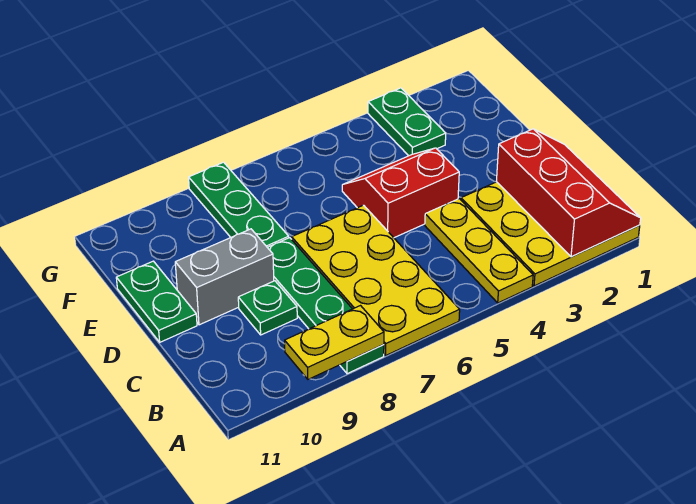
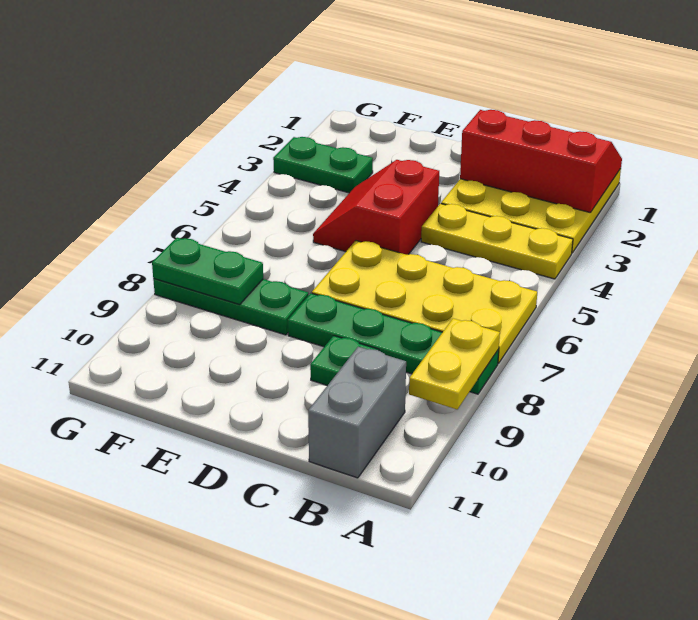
grey 1x2 brick [175,229,274,325] -> grey 1x2 brick moved to [308,347,406,478]
green 1x2 plate [116,261,197,342] -> green 1x2 plate moved to [152,238,263,305]

